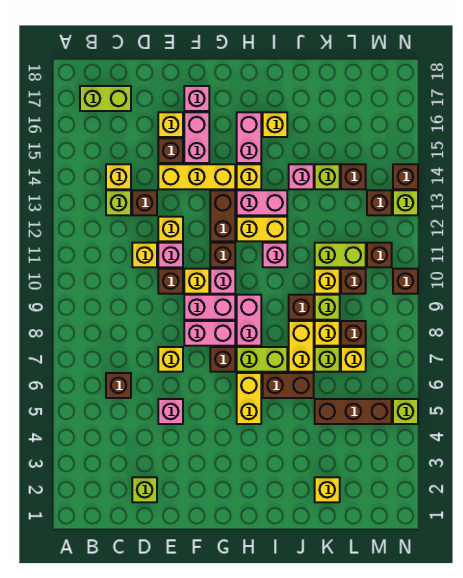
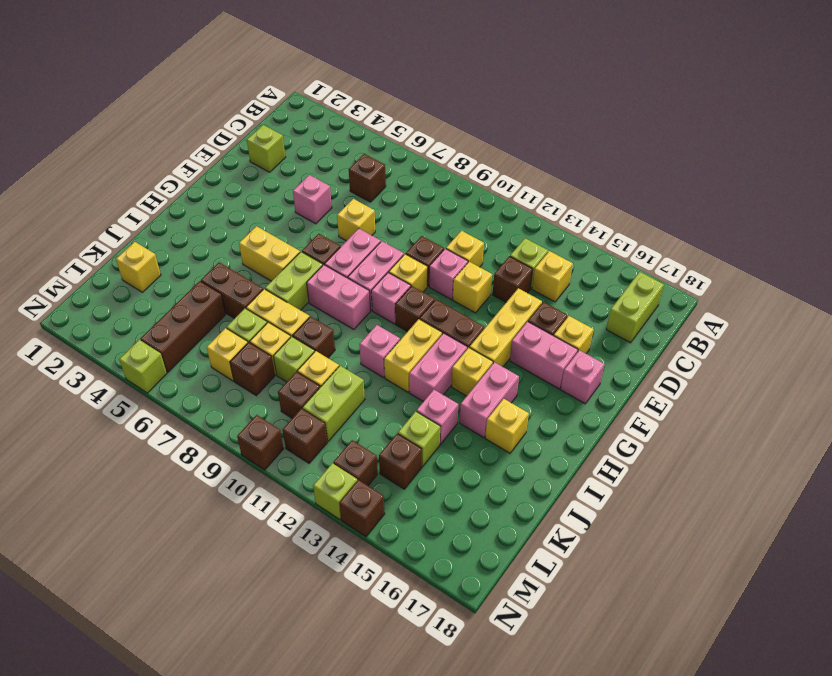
pink 1x2 brick [237,112,261,163] -> pink 1x2 brick turned to [460,362,519,438]
brown 1x2 brick [263,373,314,398] -> brown 1x2 brick turned to [201,262,263,319]

